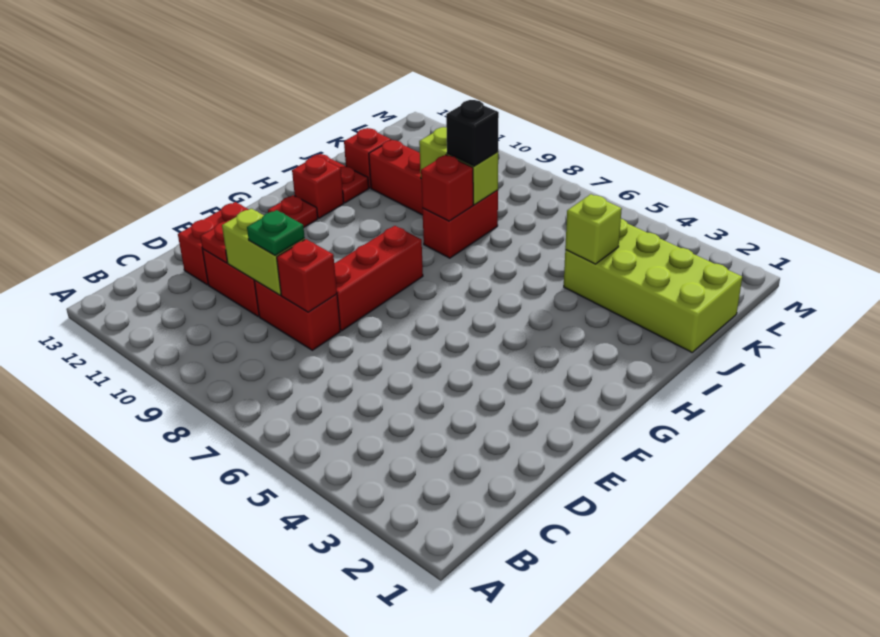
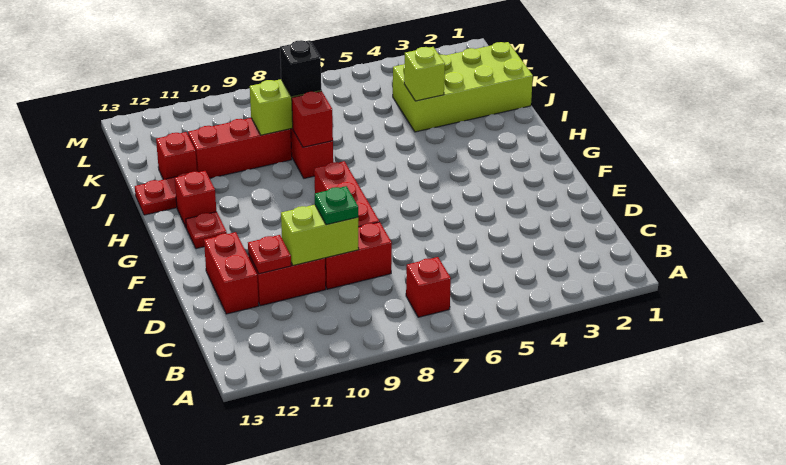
red 1x1 brick [277,239,337,312] -> red 1x1 brick moved to [406,257,451,317]

